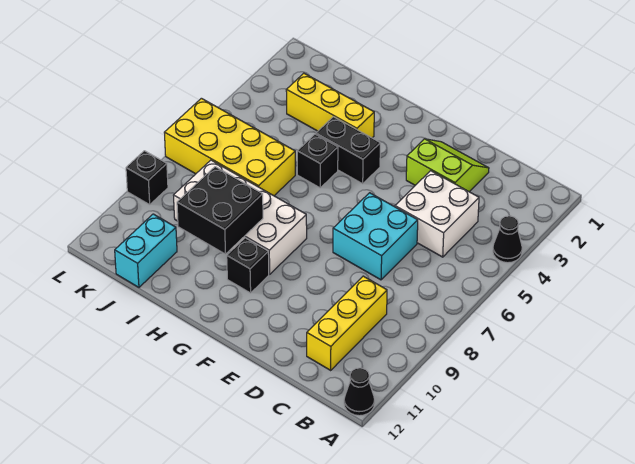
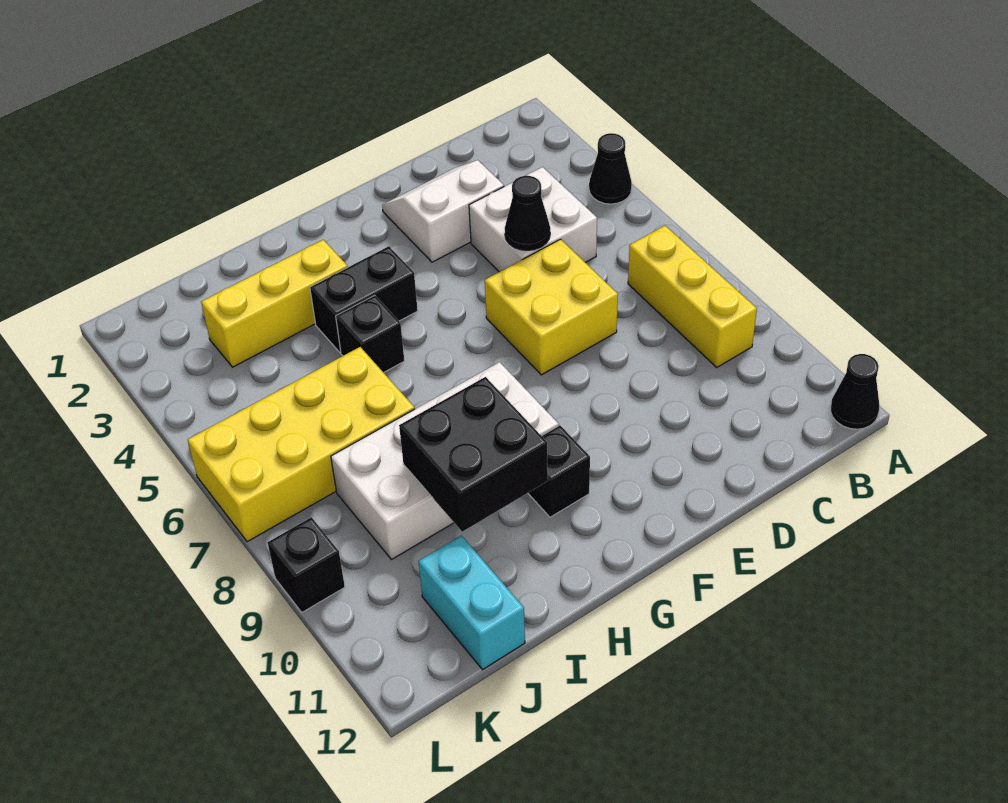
yellow 1x3 brick [307,276,387,370] -> yellow 1x3 brick moved to [628,226,757,367]
lime 2x2 slope [406,139,489,192] -> white 2x2 slope [382,160,504,262]
none -> black 1x1 cone [505,176,550,250]
cyan 2x2 brick [333,193,418,280] -> yellow 2x2 brick [485,239,618,375]

